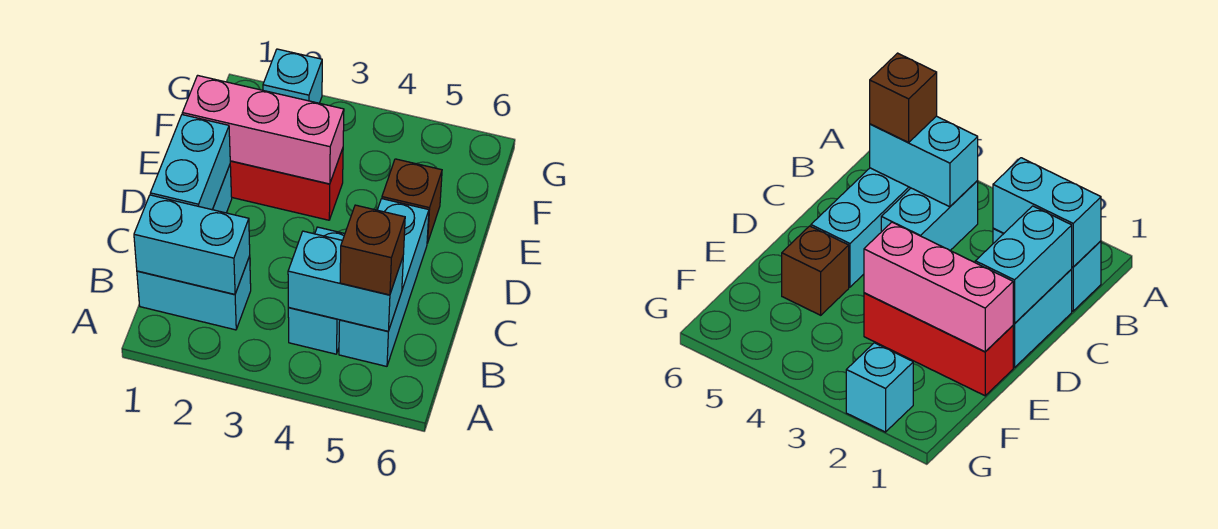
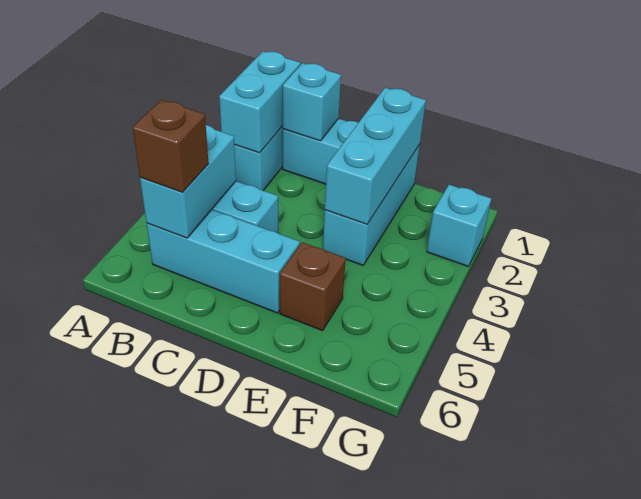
cyan 1x2 brick [150,115,230,210] -> cyan 1x1 brick [282,63,341,141]
red 1x3 brick [230,149,343,220] -> cyan 1x3 brick [323,145,420,265]
pink 1x3 brick [183,75,344,184] -> cyan 1x3 brick [325,88,426,224]

